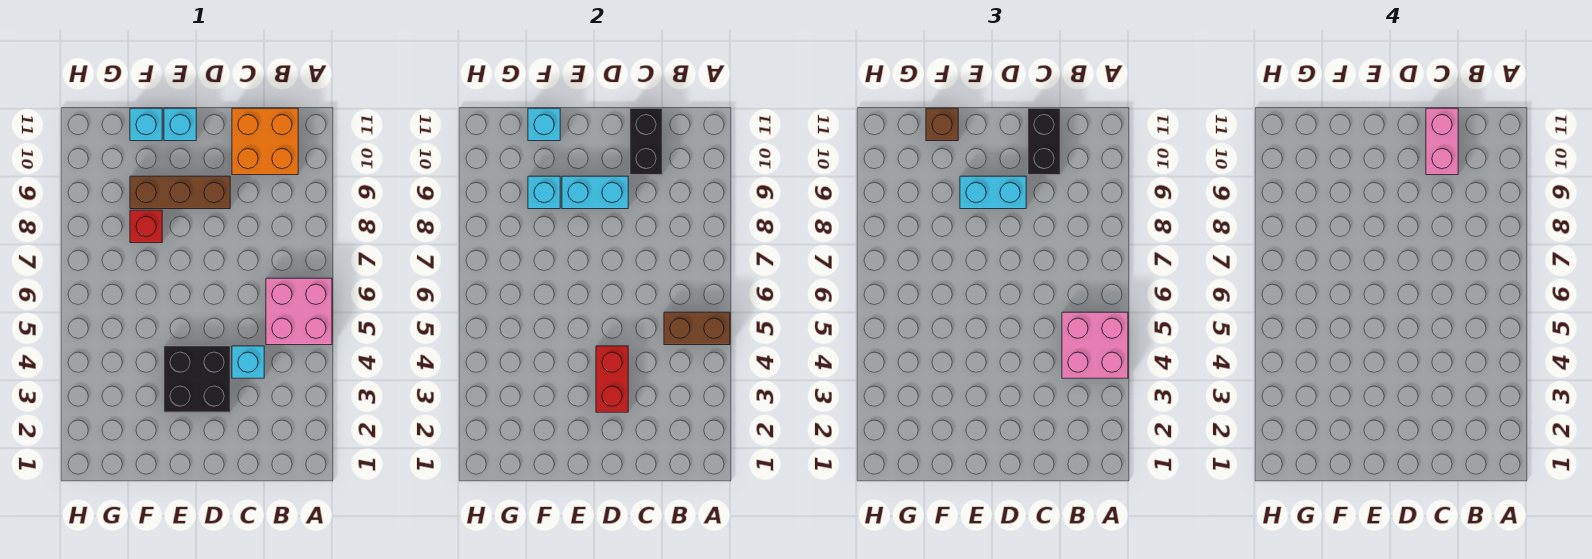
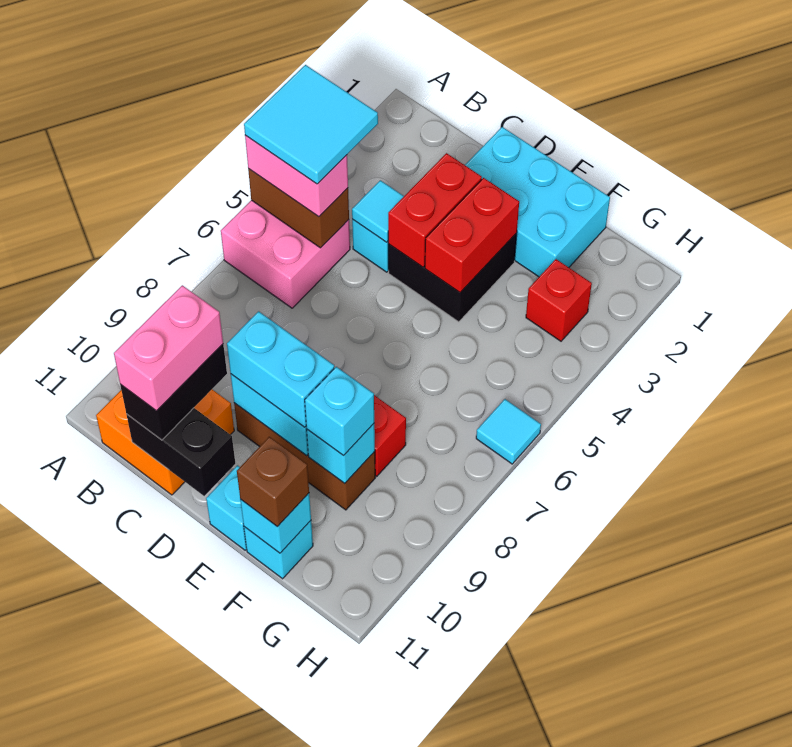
pink 2x2 brick [1062,312,1128,378] -> pink 1x2 brick [245,135,348,217]
none -> cyan 2x2 tile [244,65,378,184]
none -> cyan 1x1 tile [352,180,404,242]
black 1x2 brick [630,108,662,175] -> black 1x2 brick turned to [126,408,235,496]
none -> cyan 2x3 brick [465,127,610,277]
none -> red 1x2 brick [425,178,519,292]
none -> cyan 1x1 brick [305,367,374,456]
none -> red 1x1 brick [526,259,592,341]
none -> cyan 1x1 tile [476,399,541,464]

